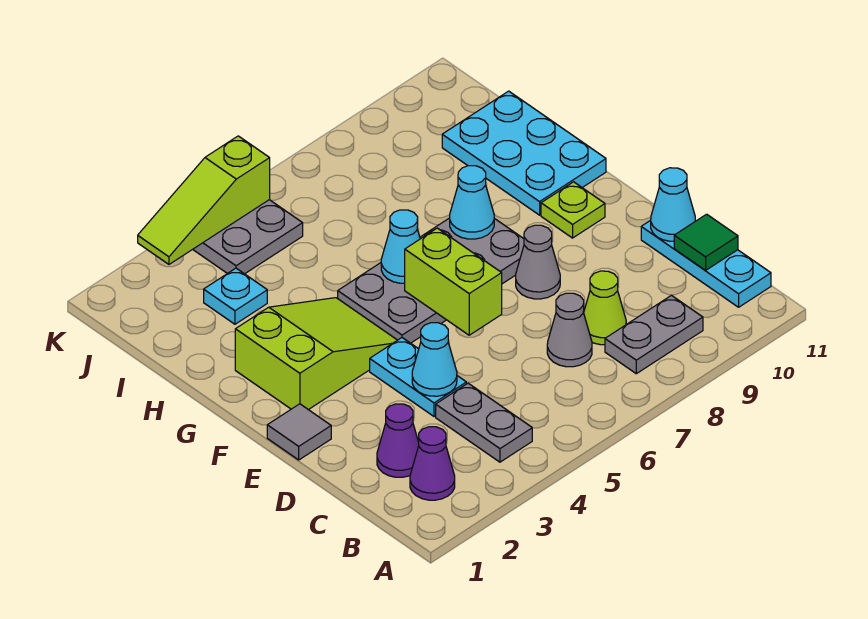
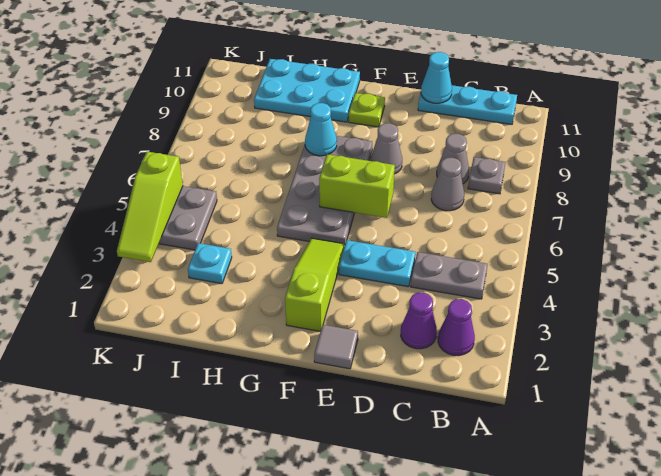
grey 1x2 plate [605,296,703,374] -> grey 1x1 plate [468,157,506,194]
lime 1x1 cone [584,271,626,345] -> grey 1x1 cone [437,134,469,184]
green 1x1 tile [674,214,738,270] -> none
cyan 1x1 cone [412,323,457,396] -> none
lime 2x3 slope [235,298,397,410] -> lime 1x3 slope [285,238,345,331]
cyan 1x1 cone [381,210,420,283] -> none

